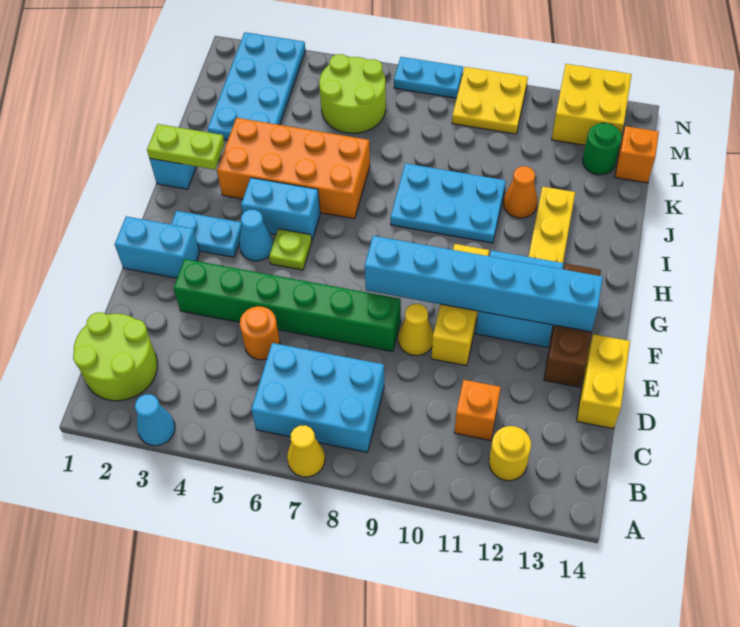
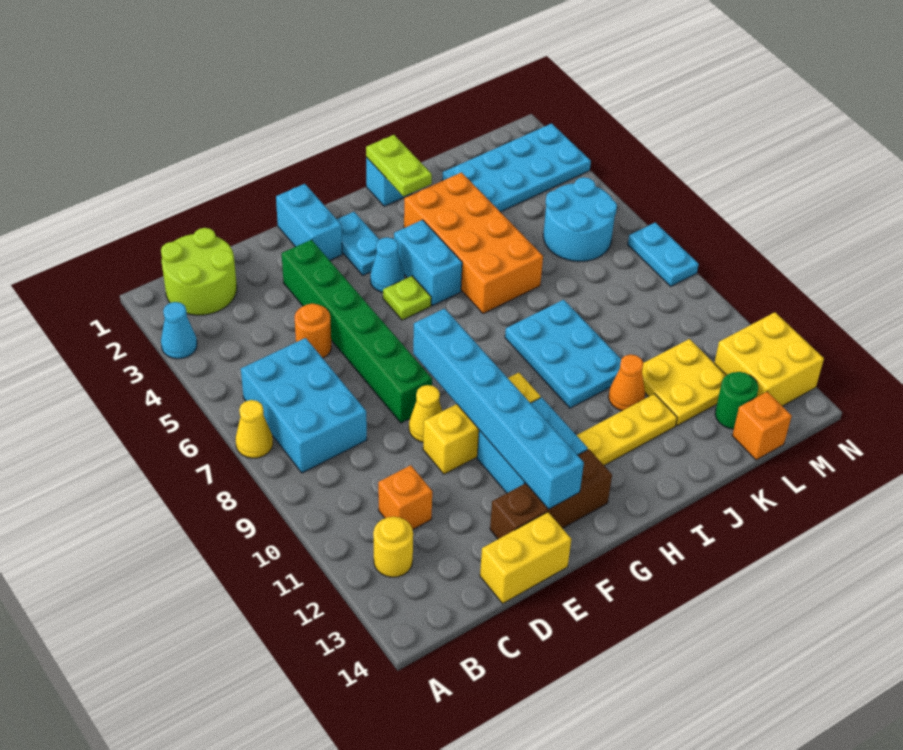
lime 2x2 round brick [319,54,386,133] -> cyan 2x2 round brick [543,177,617,262]
yellow 2x2 plate [452,67,528,134] -> yellow 2x2 plate moved to [642,339,726,426]

